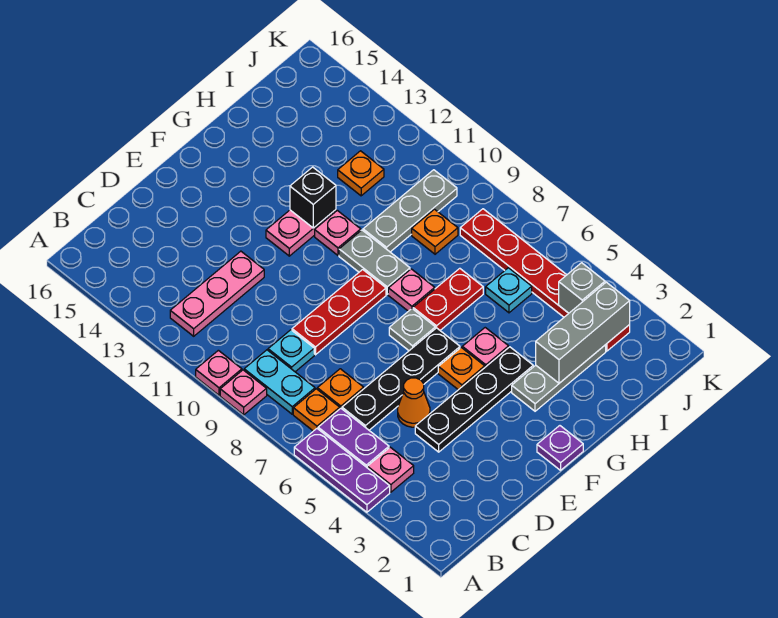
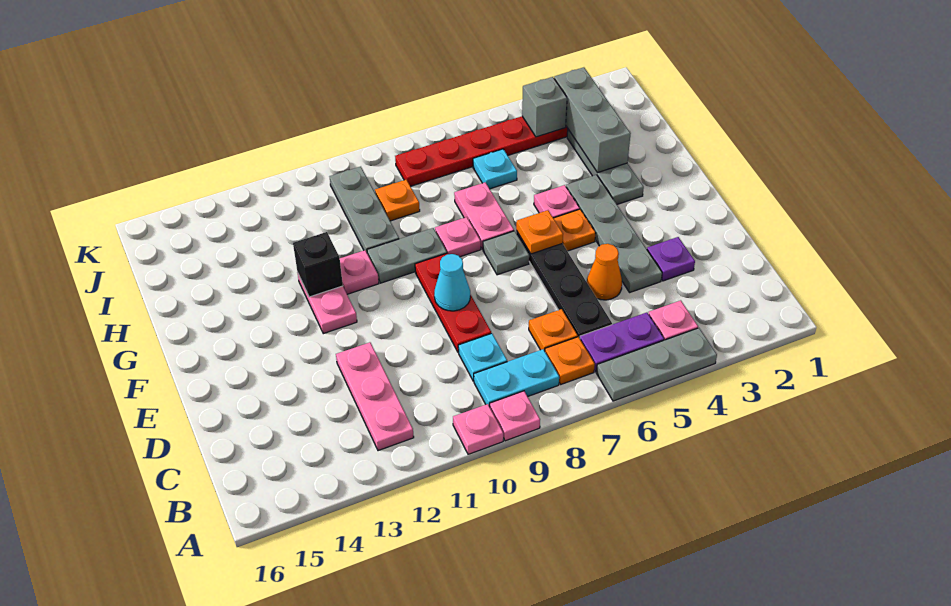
purple 1x3 plate [294,429,390,512] -> grey 1x3 plate [596,328,717,401]
black 1x4 plate [415,347,533,452] -> grey 1x4 plate [566,175,662,292]
none -> cyan 1x1 cone [434,254,470,311]
purple 1x1 plate [537,426,583,470] -> purple 1x1 plate moved to [647,237,695,281]
red 1x2 plate [413,268,483,330] -> pink 1x2 plate [454,182,514,249]
orange 1x1 plate [338,151,384,196] -> orange 1x1 plate moved to [516,210,563,254]

